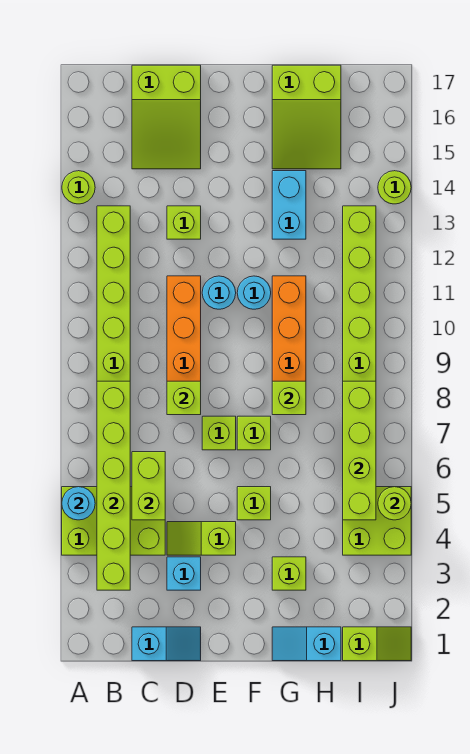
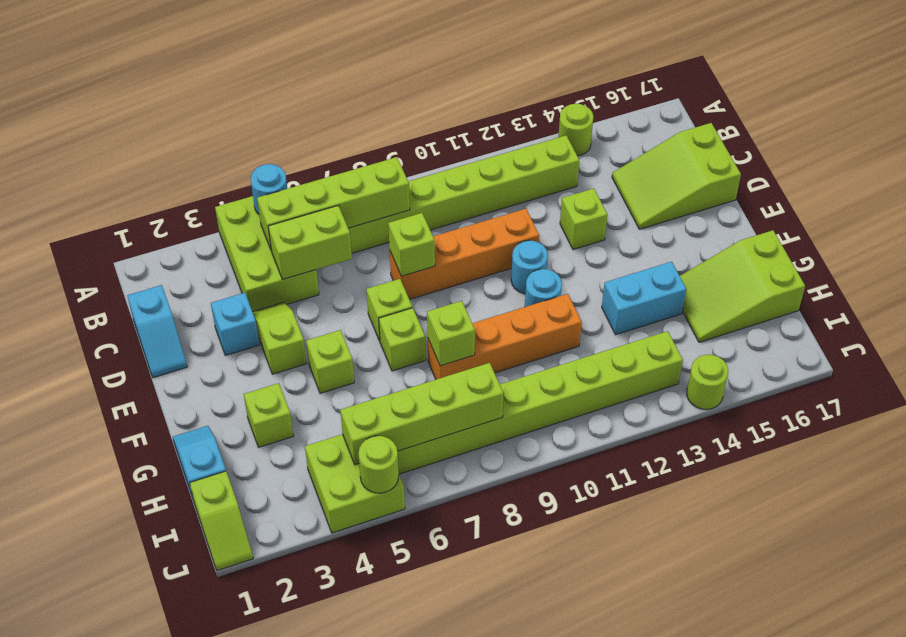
lime 1x6 brick [97,381,130,590] -> lime 1x4 brick [257,157,410,249]

